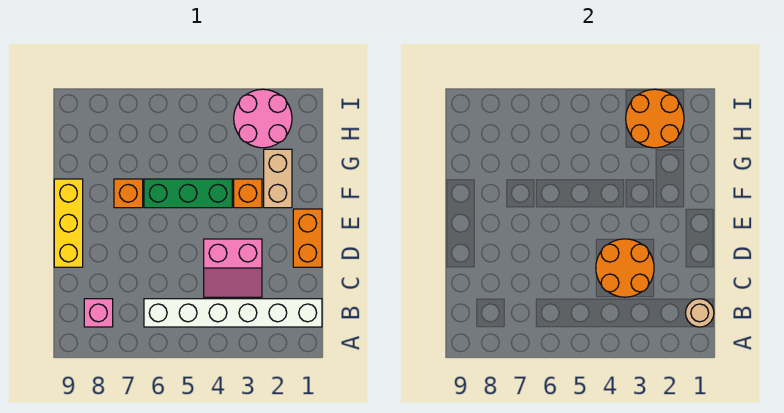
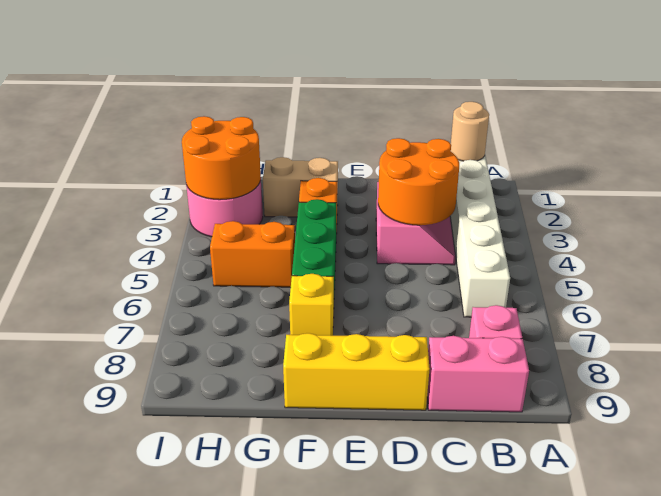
none -> pink 1x2 brick [427,336,529,412]
orange 1x2 brick [293,209,322,267] -> orange 1x2 brick moved to [210,221,295,287]
orange 1x1 brick [114,179,143,208] -> yellow 1x1 brick [289,274,334,336]

